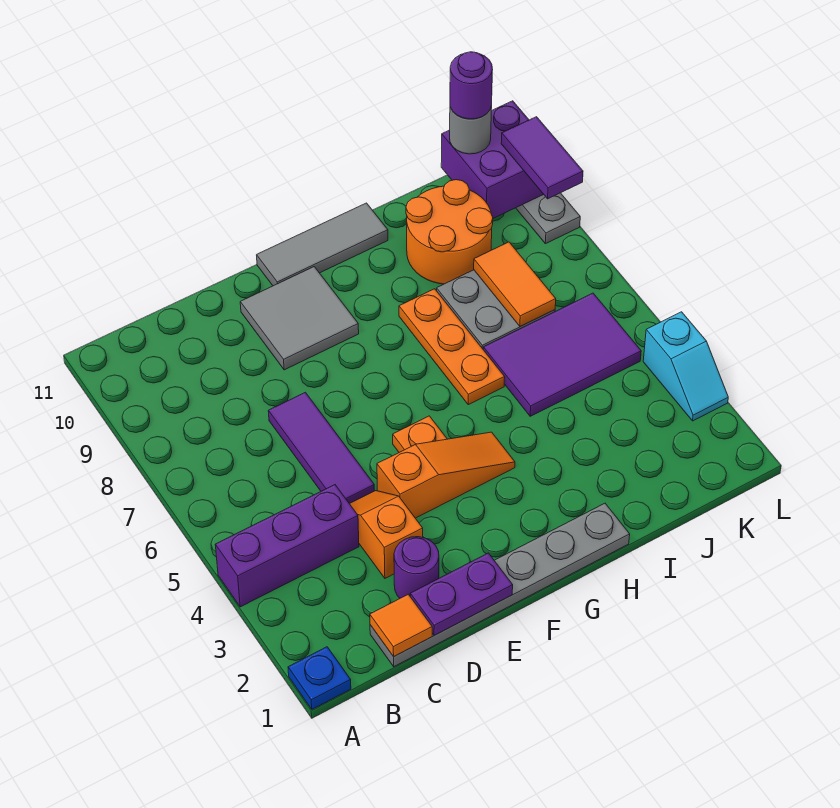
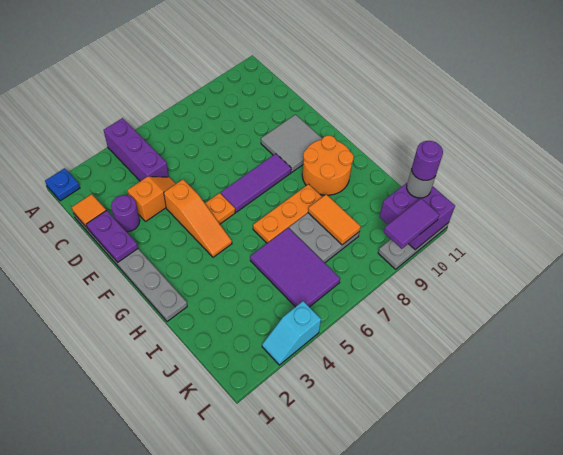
purple 1x3 tile [268,392,374,504] -> purple 1x3 tile moved to [221,154,291,212]
grey 1x3 tile [257,203,388,286] -> none
orange 2x2 round brick [406,180,493,284] -> orange 2x2 round brick moved to [302,135,354,195]
orange 1x2 tile [474,242,556,327] -> orange 1x2 tile turned to [308,194,361,245]

